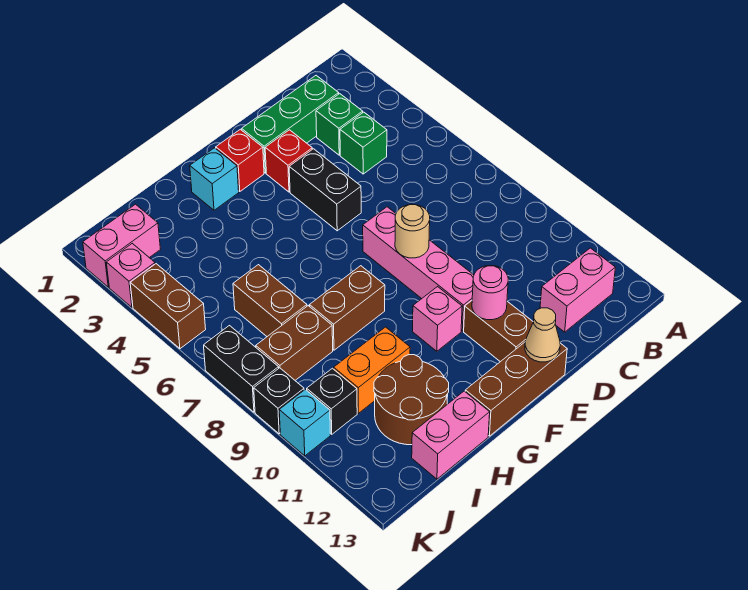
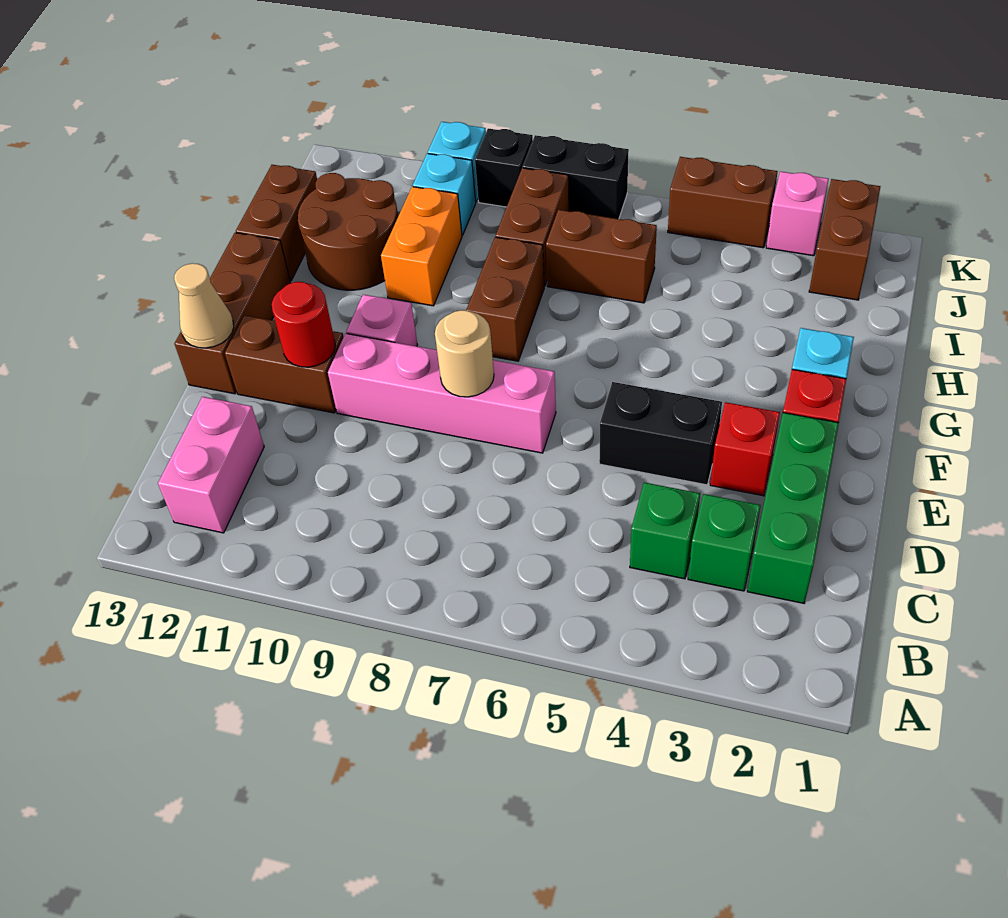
pink 1x1 round brick [472,266,508,320] -> red 1x1 round brick [272,282,335,367]
pink 1x2 brick [412,391,490,479] -> brown 1x2 brick [236,165,317,281]
pink 1x2 brick [83,204,160,287] -> brown 1x2 brick [809,179,880,300]
black 1x1 brick [307,368,357,434] -> cyan 1x1 brick [413,153,476,235]

